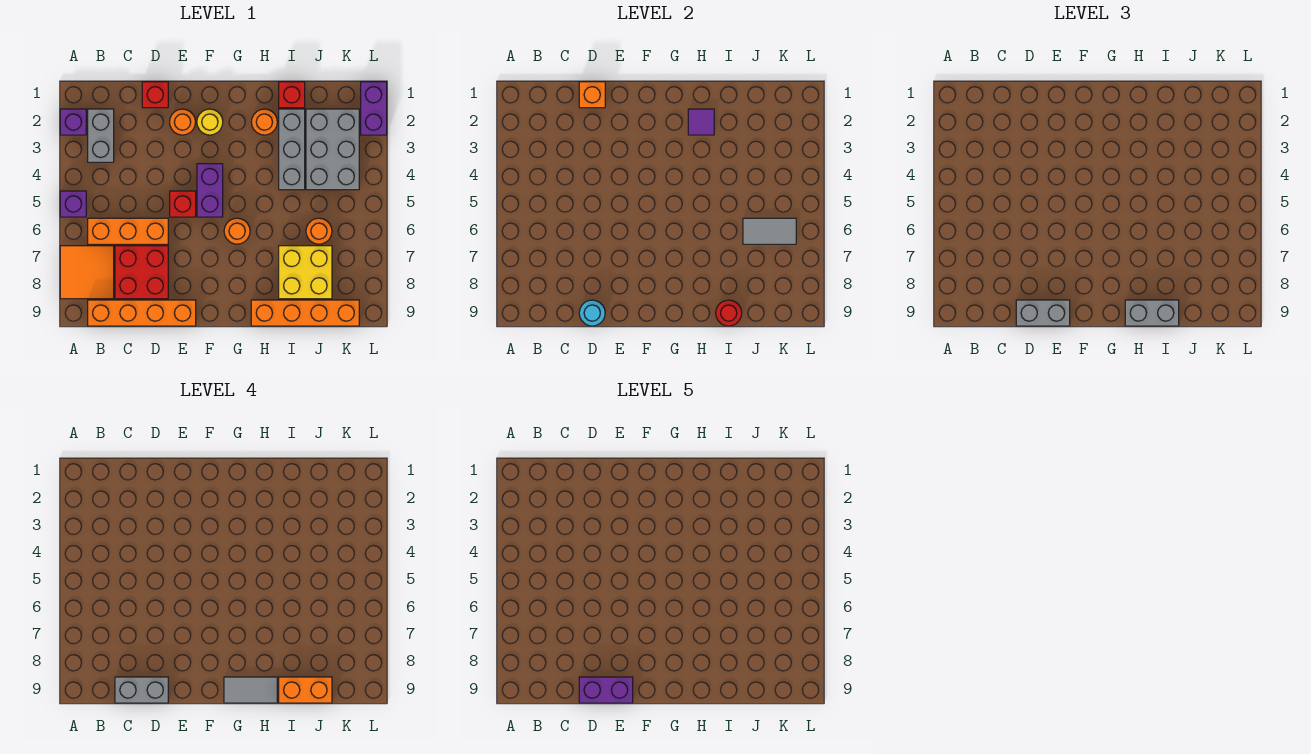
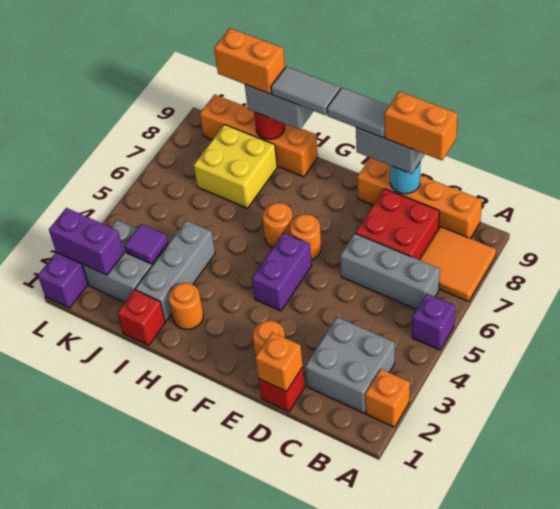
purple 1x1 brick [60,109,86,135] -> orange 1x1 brick [365,369,410,427]
grey 1x2 brick [88,109,114,162] -> grey 2x2 brick [305,317,395,413]
orange 1x3 brick [88,218,168,244] -> grey 1x3 brick [340,234,440,309]
grey 1x2 brick [115,677,168,703] -> orange 1x2 brick [384,92,458,160]
purple 1x2 brick [579,677,633,703] -> purple 1x2 brick moved to [49,208,124,275]
red 1x1 brick [170,191,196,217] -> none
yellow 1x1 round brick [197,109,223,135] -> none
purple 1x1 tile [688,109,714,135] -> purple 1x1 tile moved to [124,224,168,264]
grey 2x3 brick [306,109,359,190] -> grey 2x2 brick [82,220,168,302]
orange 1x1 round brick [306,218,332,244] -> orange 1x1 round brick moved to [290,214,321,260]
grey 1x2 tile [743,218,796,244] -> grey 1x2 tile moved to [327,88,389,138]

